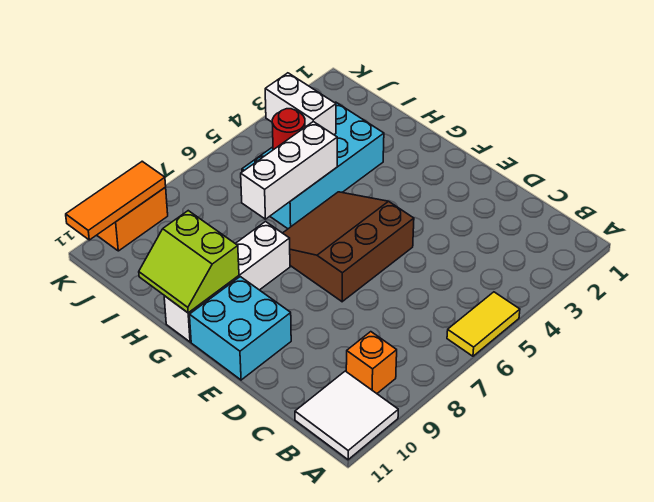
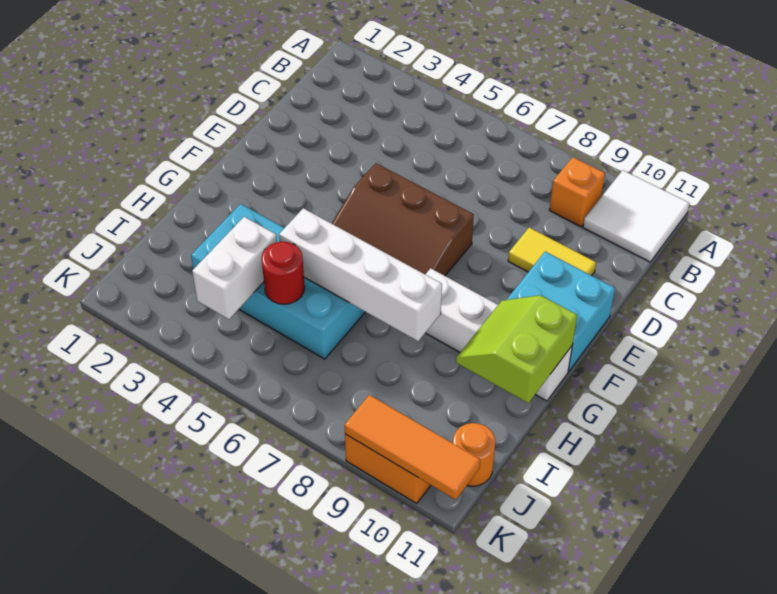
yellow 1x2 tile [447,292,520,356] -> yellow 1x2 tile moved to [508,228,596,276]
lime 2x2 slope [139,211,239,313] -> lime 2x2 slope turned to [456,295,577,403]
white 1x3 brick [241,122,337,219] -> white 1x4 brick [279,208,442,341]
none -> orange 1x1 round brick [453,423,496,486]

